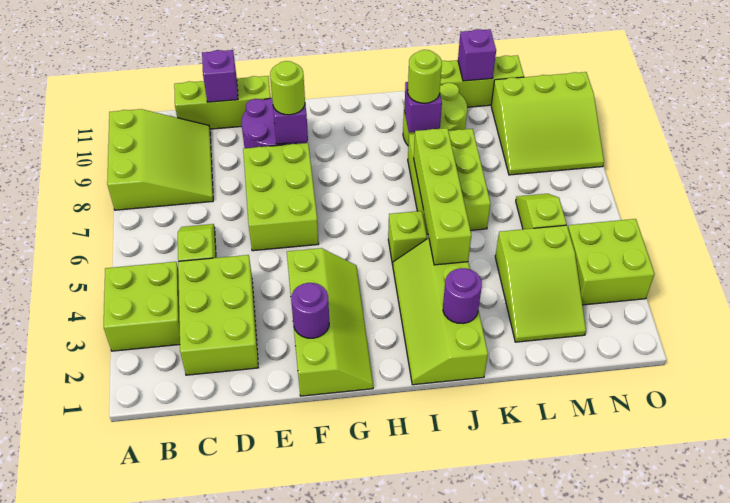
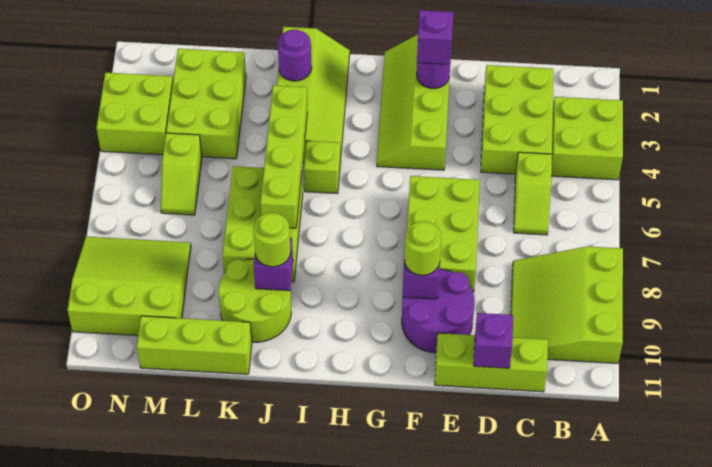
lime 2x3 slope [495,225,586,342] -> lime 2x3 brick [166,49,246,159]
purple 1x1 brick [458,29,496,81] -> purple 1x1 brick moved to [417,10,453,64]

